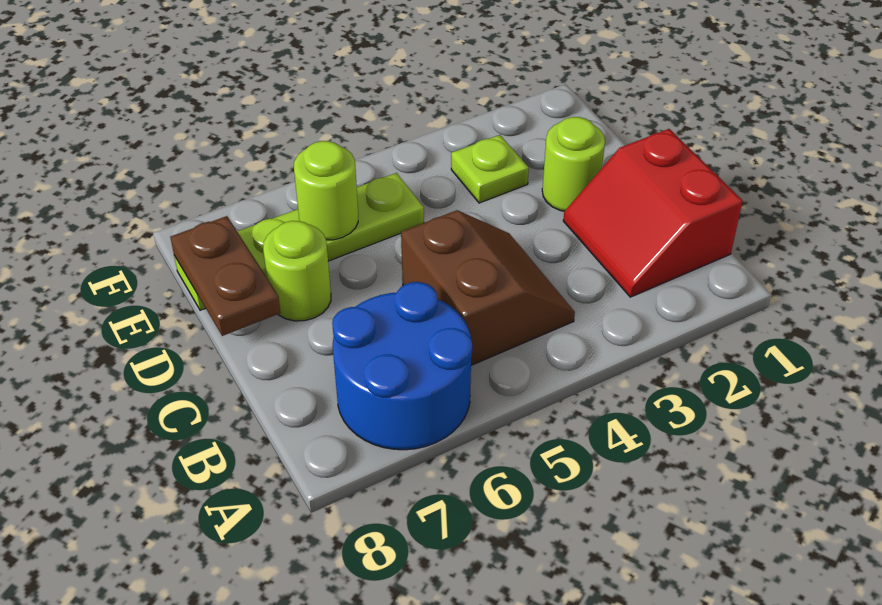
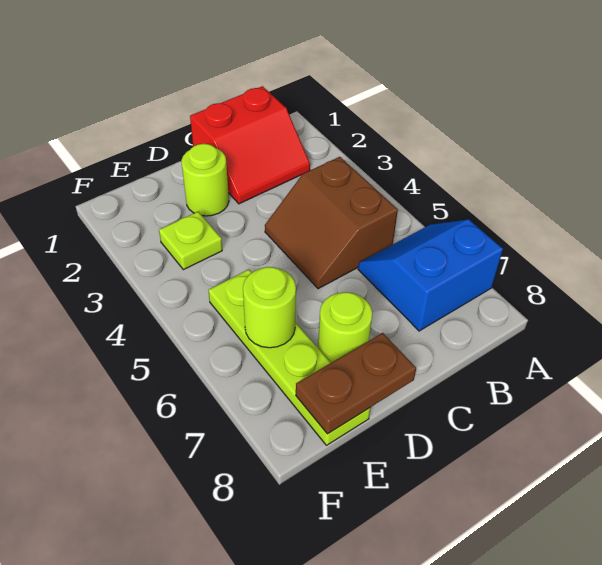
blue 2x2 round brick [332,282,472,450] -> blue 2x2 slope [358,219,503,331]
brown 2x2 slope [401,210,575,365] -> brown 2x2 slope turned to [265,157,398,289]

